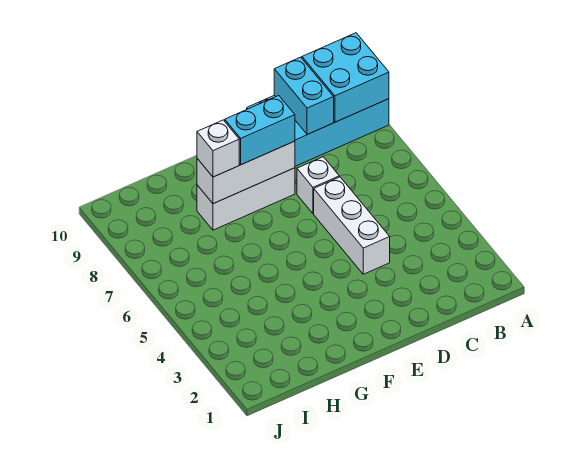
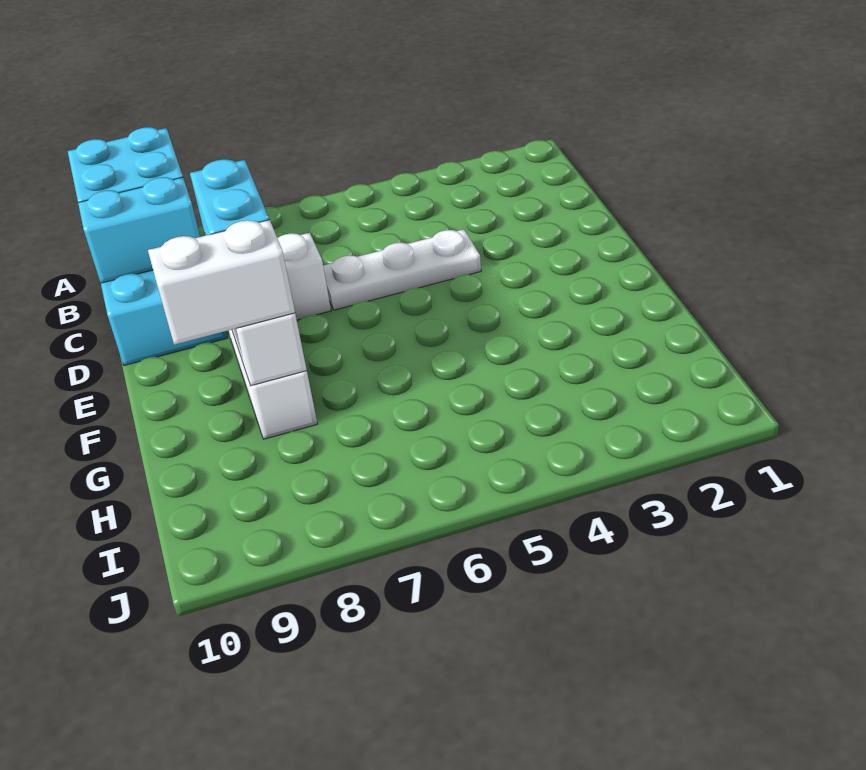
white 1x3 brick [314,177,390,274] -> white 1x3 plate [323,229,481,310]
white 1x1 brick [197,120,239,177] -> white 1x2 brick [148,220,295,345]

